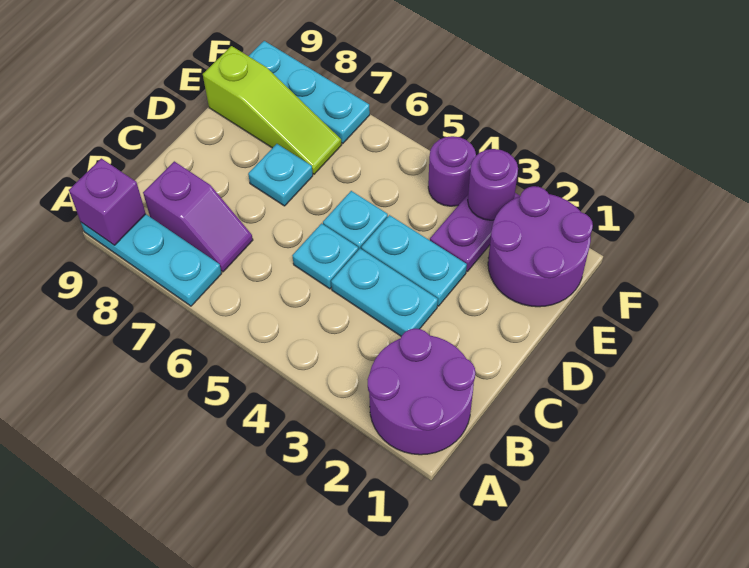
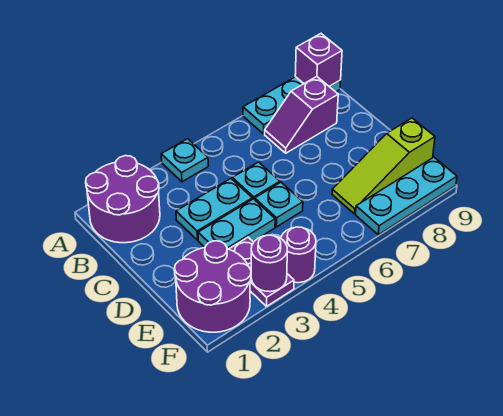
cyan 1x1 plate [248,144,313,206] -> cyan 1x1 plate moved to [161,139,208,182]

